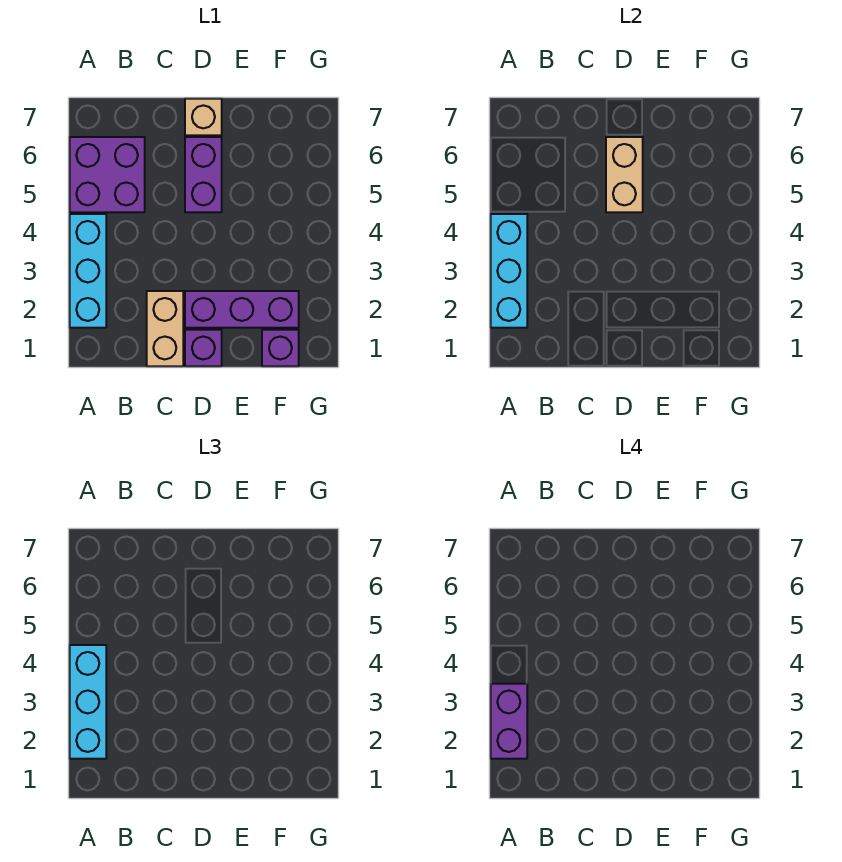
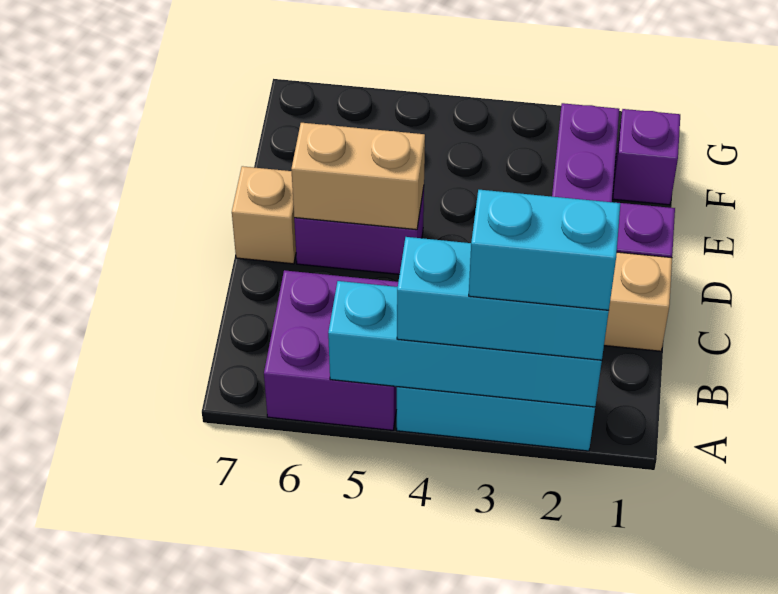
cyan 1x3 brick [491,214,527,328] -> cyan 1x4 brick [328,281,602,407]
purple 1x2 brick [491,684,527,759] -> cyan 1x2 brick [469,190,620,310]

